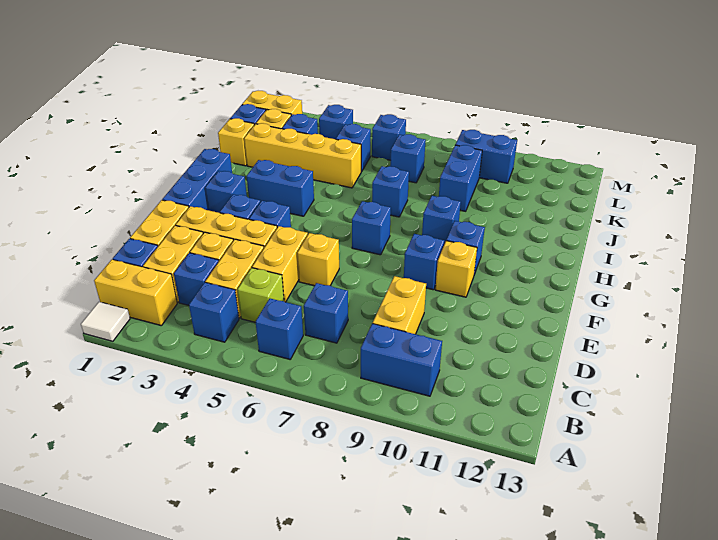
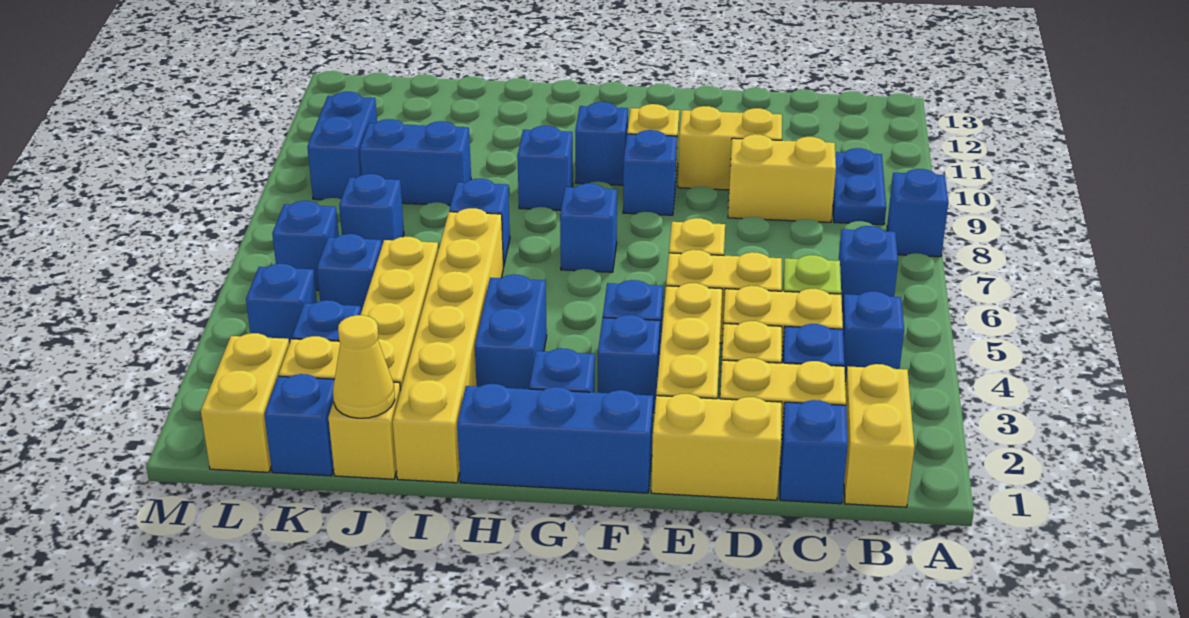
white 1x1 tile [81,302,130,341] -> none
blue 1x2 brick [361,324,442,396] -> blue 1x2 plate [833,148,886,225]
blue 1x1 brick [304,283,348,343] -> blue 1x1 brick moved to [887,169,948,257]
none -> yellow 1x2 brick [678,106,782,190]
none -> yellow 1x6 brick [393,208,503,483]
none -> yellow 1x1 cone [333,315,395,418]

